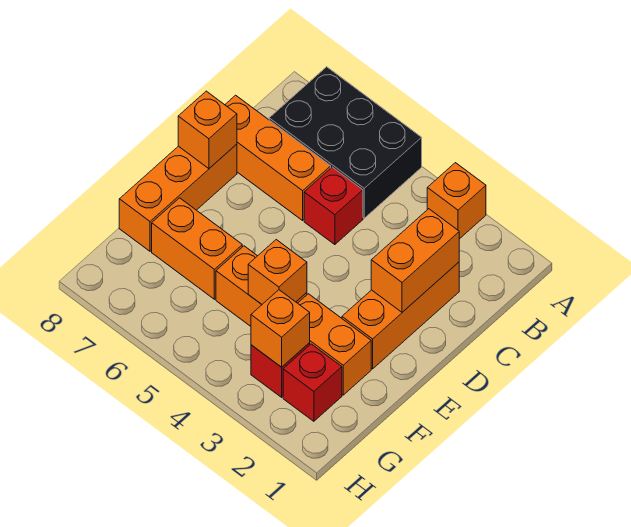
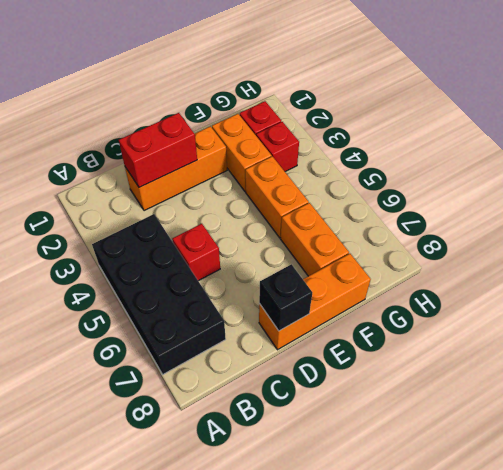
orange 1x1 brick [427,163,486,239] -> none
black 2x3 brick [269,67,422,218] -> black 2x4 brick [92,214,226,374]
orange 1x2 brick [371,209,459,312] -> red 1x2 brick [119,113,197,187]
orange 1x3 brick [225,95,331,220] -> none
orange 1x1 brick [178,91,237,169] -> black 1x1 brick [259,264,312,331]
orange 1x1 brick [248,240,307,304] -> none
orange 1x1 brick [251,290,310,367] -> none

